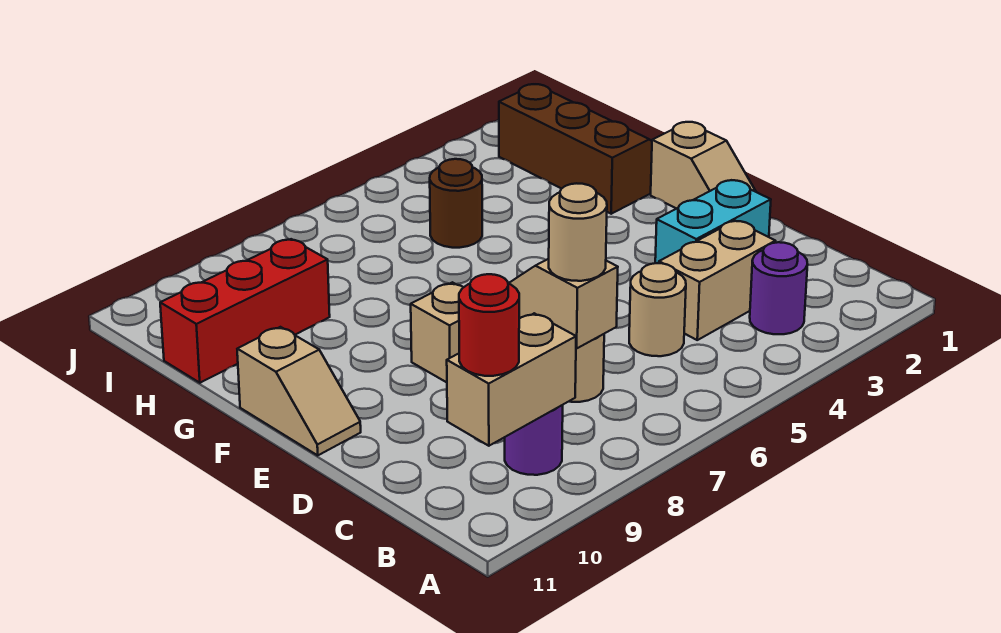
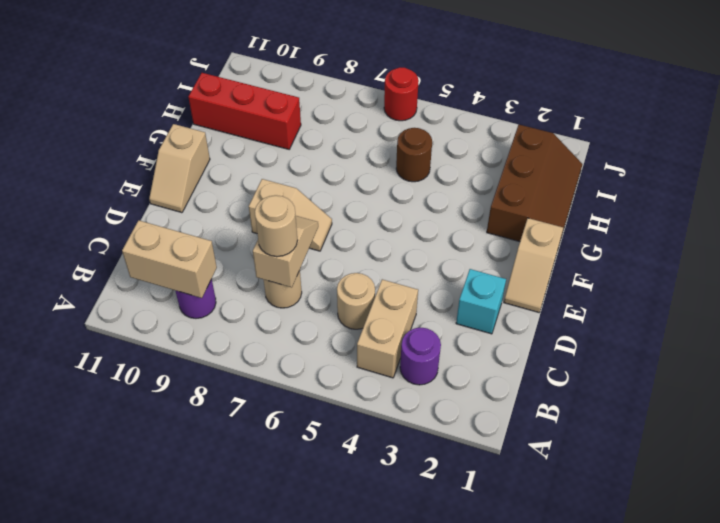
red 1x1 round brick [459,274,519,376] -> red 1x1 round brick moved to [384,68,419,121]
tan 1x2 brick [659,221,776,340] -> tan 1x2 brick turned to [357,279,418,378]
cyan 1x2 brick [655,180,771,263] -> cyan 1x1 brick [456,269,506,334]

